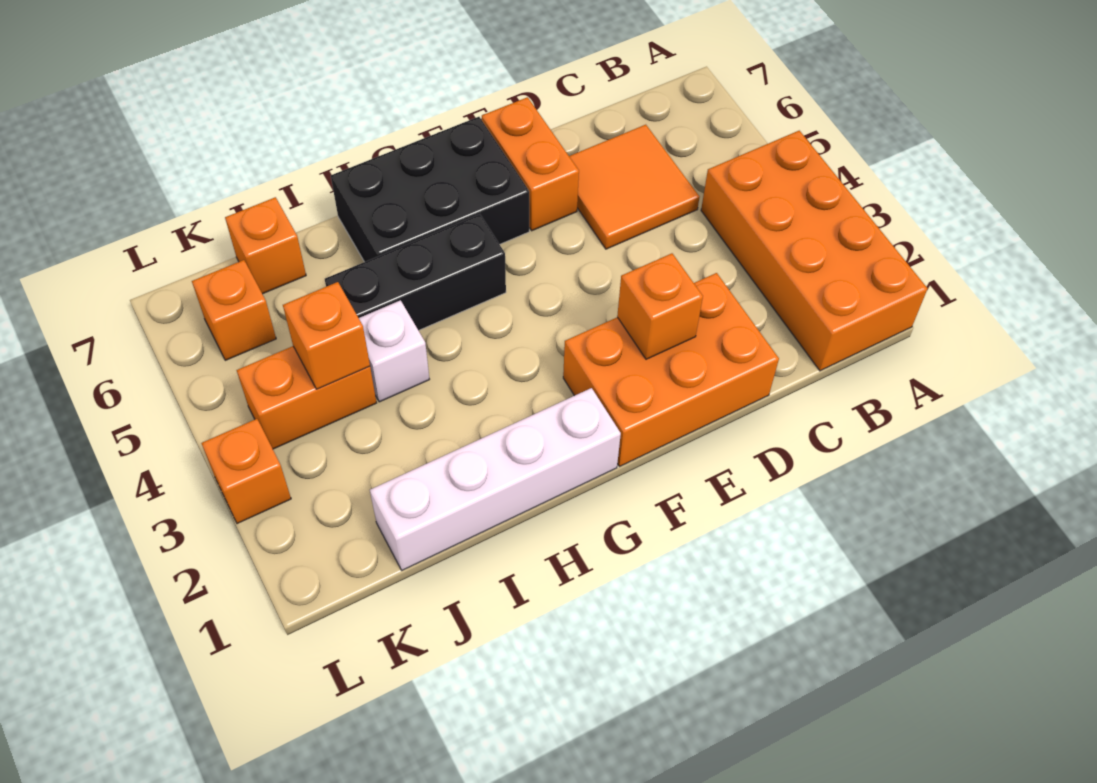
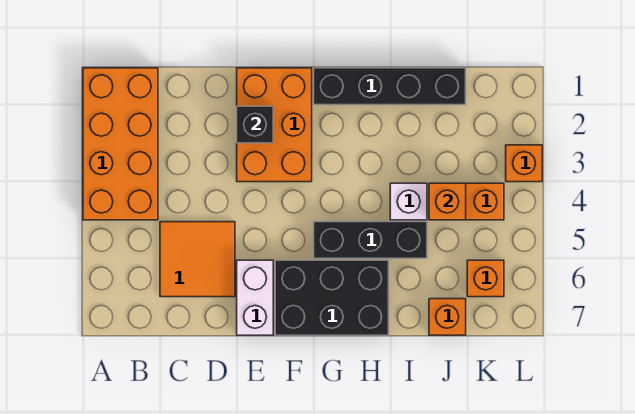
orange 2x3 brick [563,273,779,467] -> orange 2x3 brick turned to [237,68,312,182]
orange 1x1 brick [617,253,703,359] -> black 1x1 brick [237,106,273,143]
orange 1x2 brick [482,97,579,231] -> white 1x2 brick [237,260,273,335]
white 1x4 brick [370,388,621,570] -> black 1x4 brick [314,68,466,105]

